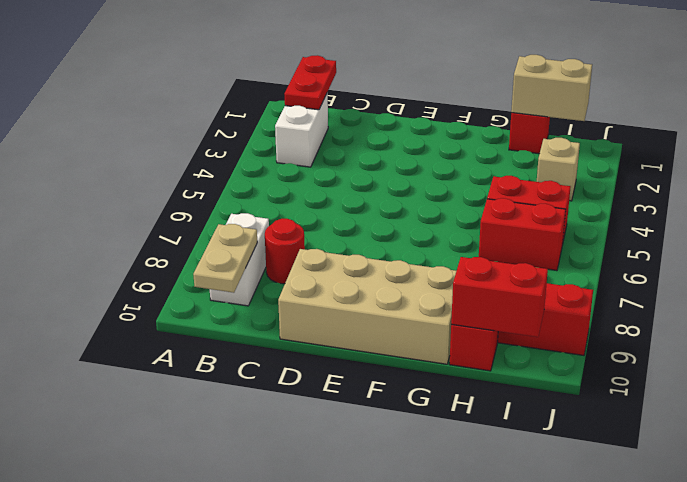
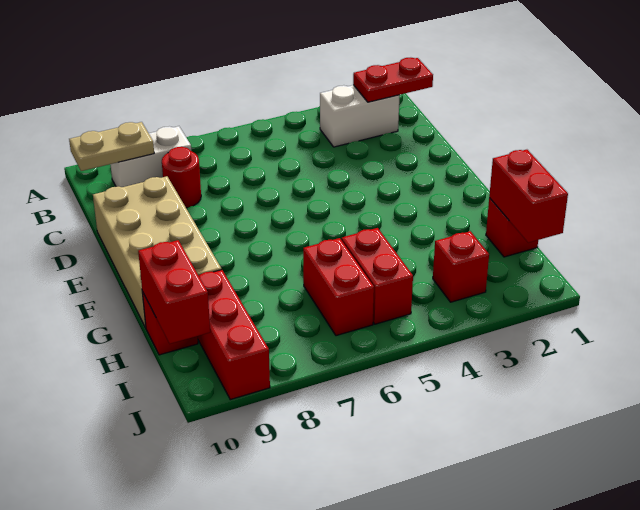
tan 1x2 brick [511,55,592,121] -> red 1x2 brick [489,150,568,243]
tan 1x1 brick [537,138,580,201] -> red 1x1 brick [433,231,489,302]

